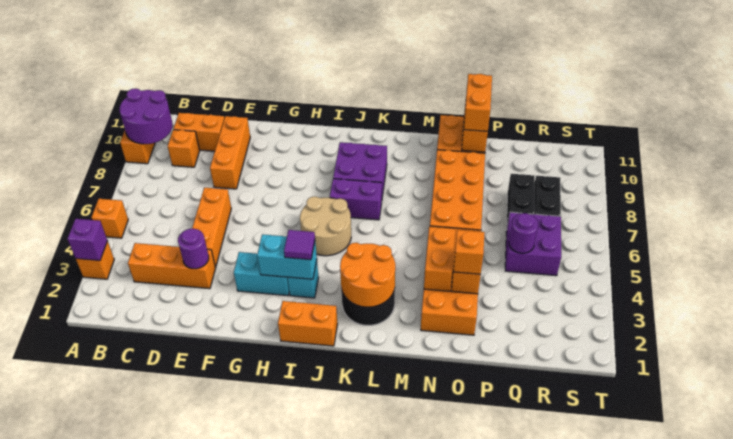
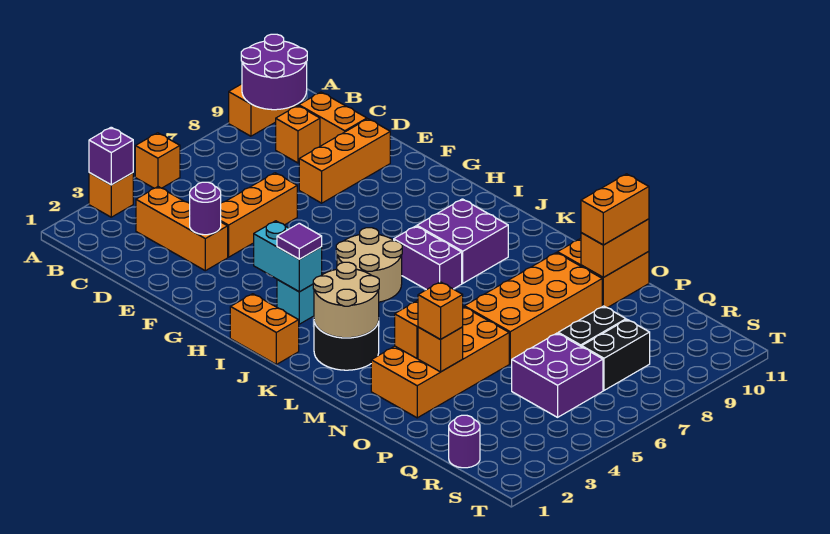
cyan 1x2 brick [234,252,289,296] -> none
orange 2x2 round brick [340,243,395,307] -> tan 2x2 round brick [313,262,379,338]
purple 1x1 round brick [509,213,538,253] -> purple 1x1 round brick moved to [449,415,480,468]

